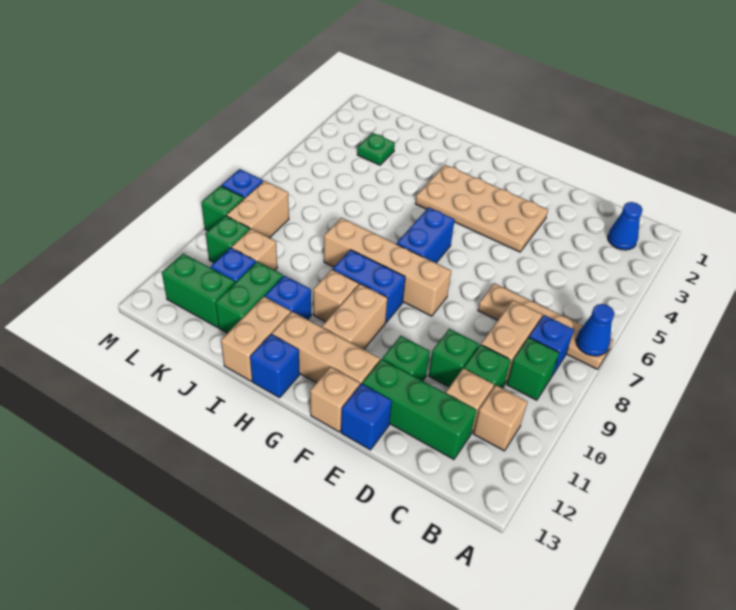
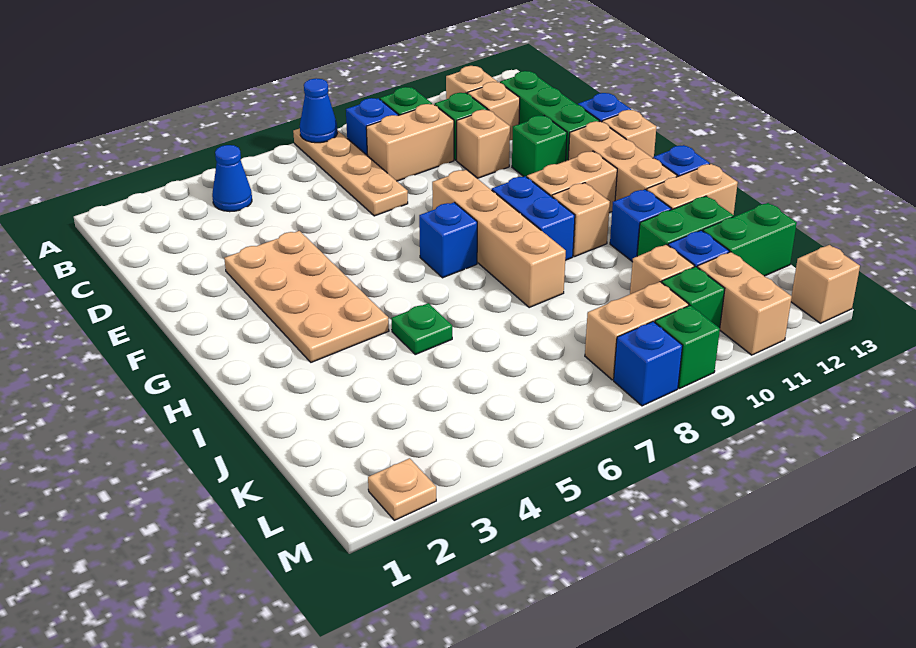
blue 1x1 cone [608,202,642,250] -> blue 1x1 cone moved to [212,145,252,212]
green 1x1 brick [429,329,479,387] -> tan 1x1 brick [457,110,510,178]
blue 1x2 brick [397,207,455,263] -> blue 1x1 brick [419,202,477,278]
green 1x1 plate [357,133,395,165] -> green 1x1 plate moved to [391,303,452,354]
green 1x2 brick [162,254,235,327] -> green 1x2 brick turned to [703,203,797,276]
none -> tan 1x2 brick [697,252,792,355]
none -> tan 1x1 plate [368,458,436,520]
none -> tan 1x1 brick [791,245,860,323]

